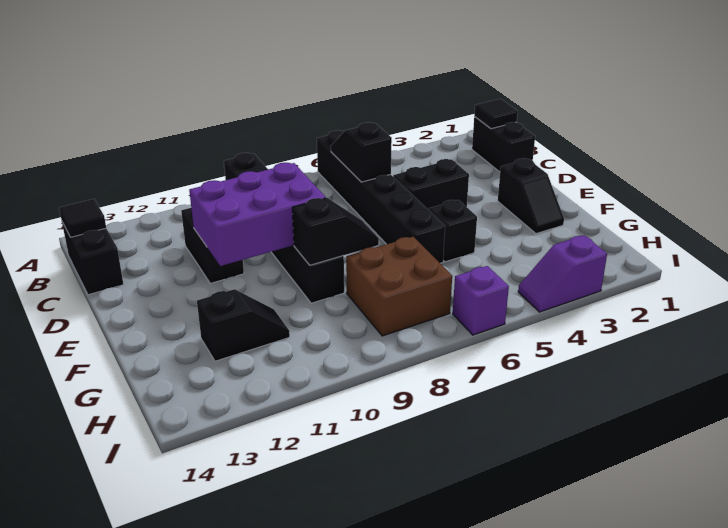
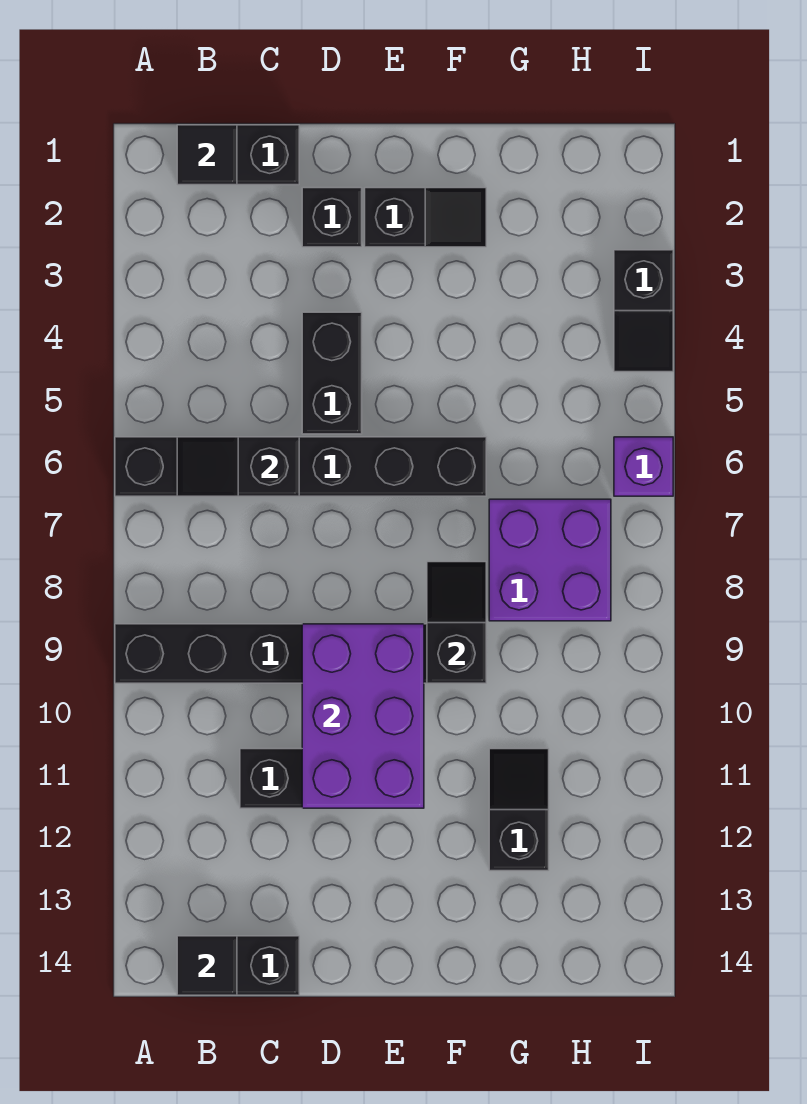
black 1x1 brick [429,200,477,262] -> black 1x1 brick moved to [302,188,362,247]
brown 2x2 brick [346,237,452,336] -> purple 2x2 brick [489,499,611,621]
purple 1x2 slope [518,235,607,312] -> black 1x2 slope [614,250,673,372]

